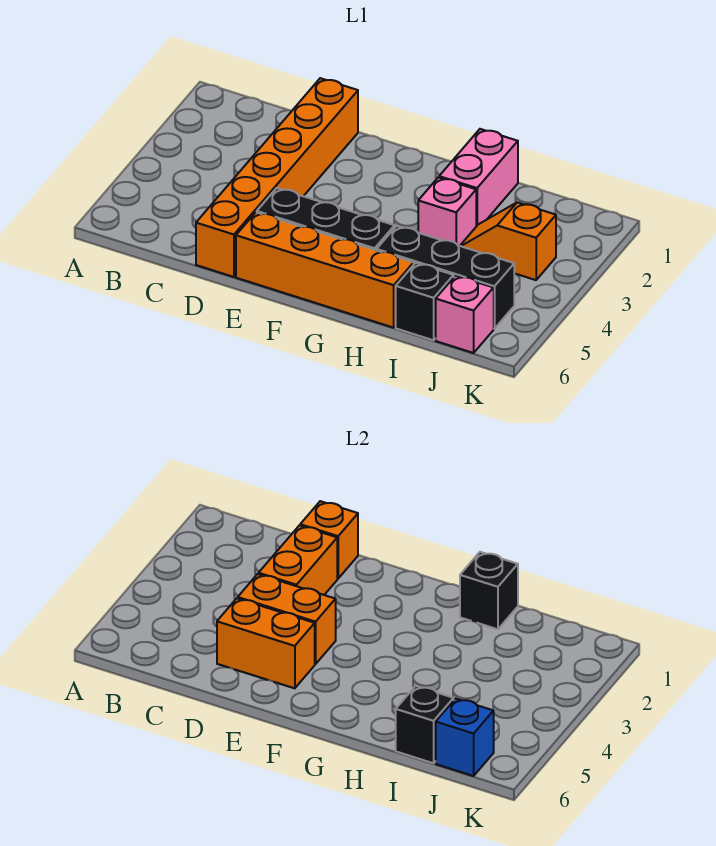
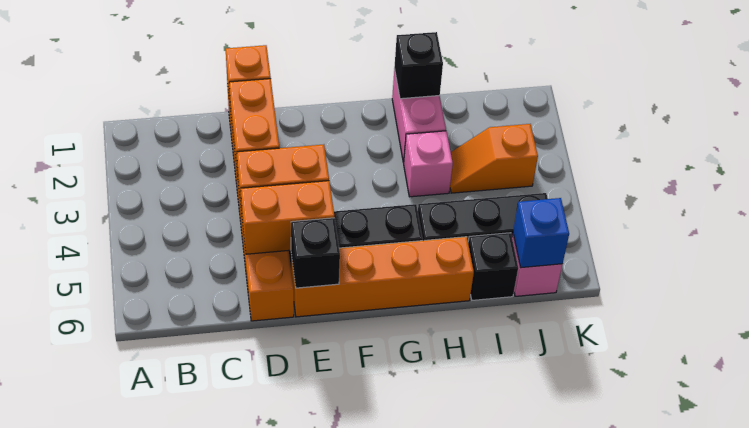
black 1x1 brick [396,686,454,763] -> black 1x1 brick moved to [291,218,340,288]

